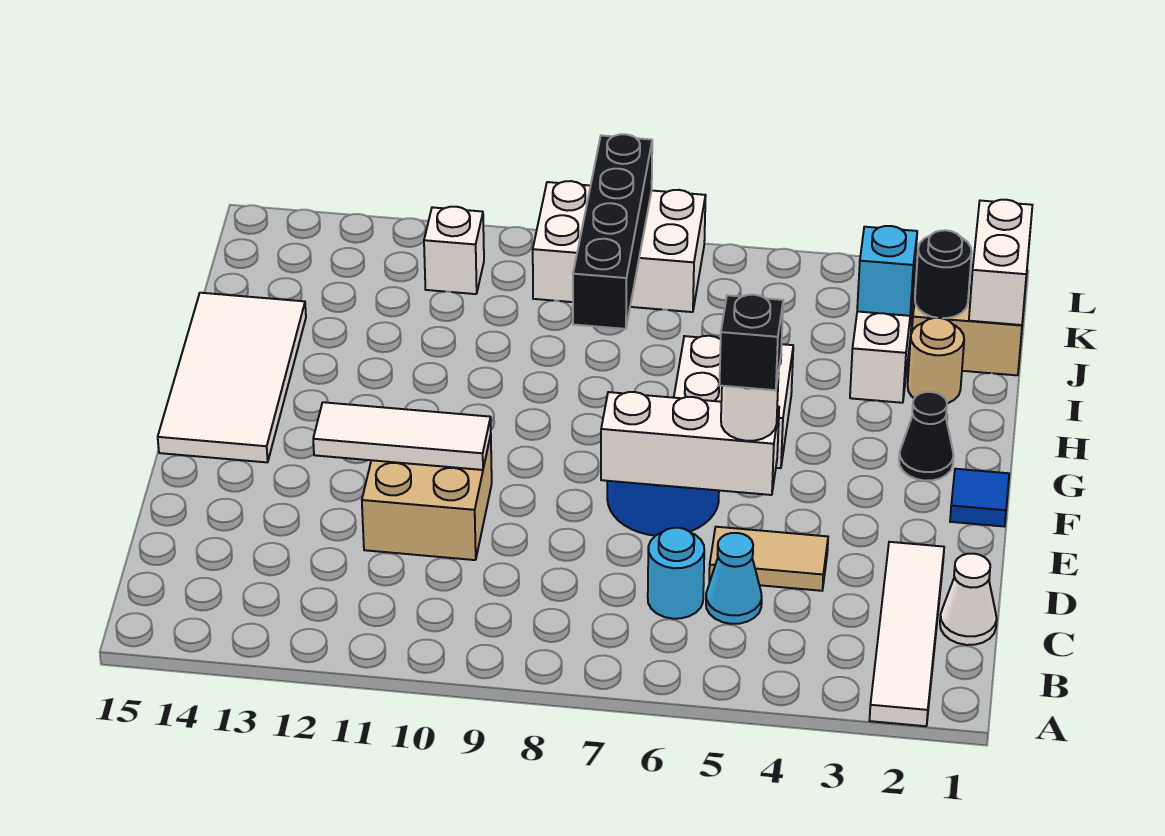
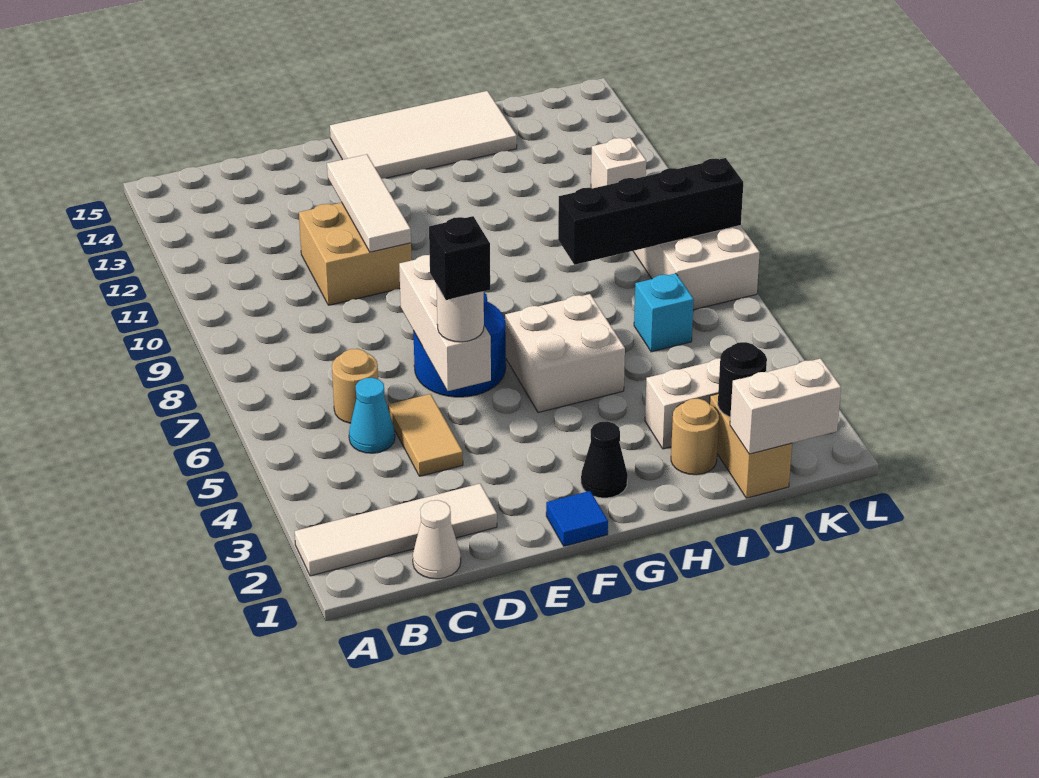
cyan 1x1 round brick [648,528,704,619] -> tan 1x1 round brick [332,349,378,423]
cyan 1x1 brick [857,226,917,316] -> cyan 1x1 brick moved to [634,273,694,352]

